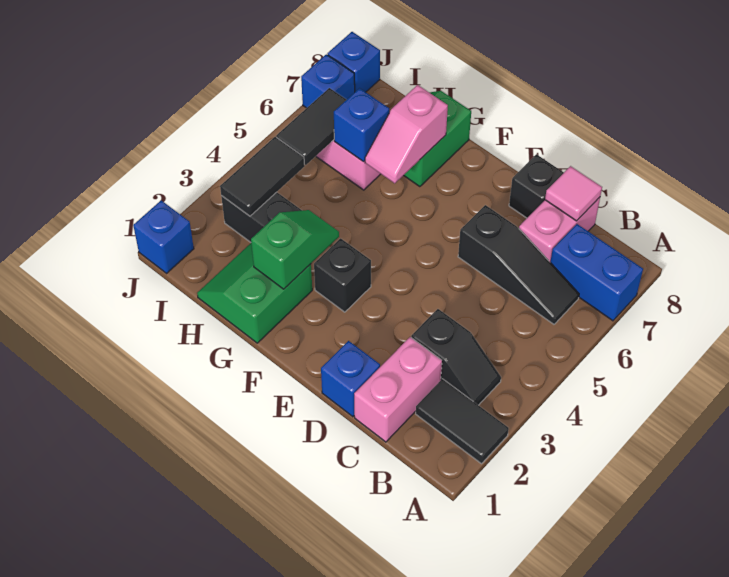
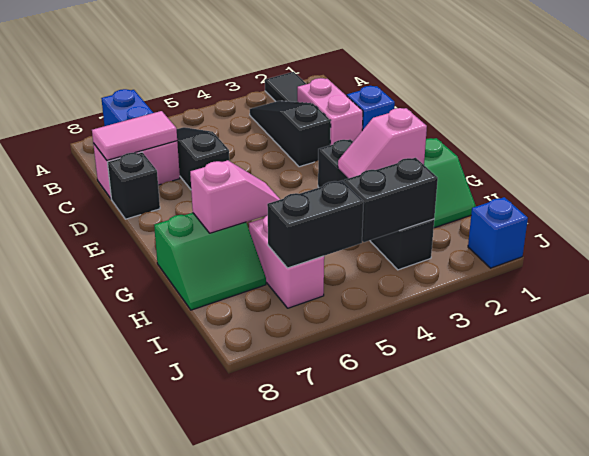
black 1x2 slope [411,309,501,405] -> black 1x3 slope [250,101,331,167]
pink 1x2 brick [354,337,442,442] -> pink 1x2 brick turned to [297,78,363,145]
pink 1x1 tile [545,166,602,221] -> pink 1x2 tile [92,111,177,160]
green 1x2 slope [251,210,339,289] -> pink 1x2 slope [338,108,427,178]
blue 1x1 brick [334,88,389,162] -> none
black 1x2 tile [220,137,305,216] -> black 1x2 brick [344,158,438,242]
black 1x2 tile [276,88,346,165] -> black 1x2 brick [267,180,364,268]
blue 1x1 brick [301,54,355,108] -> none
blue 1x1 brick [327,32,380,92] -> none

